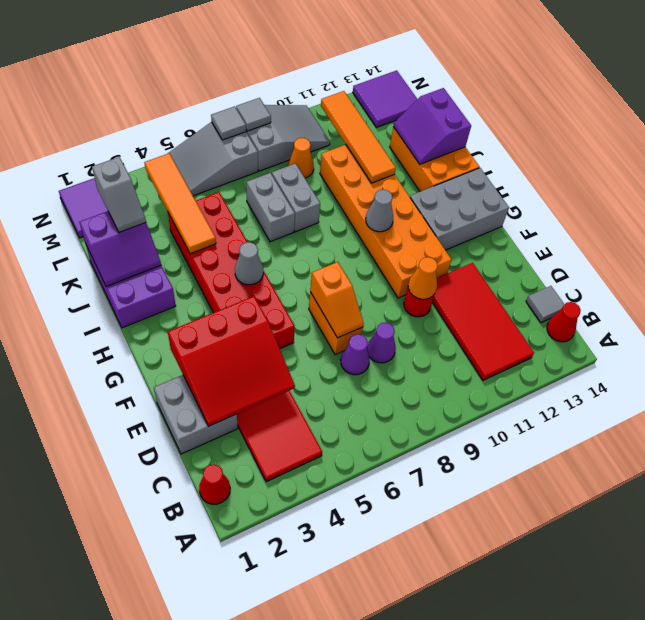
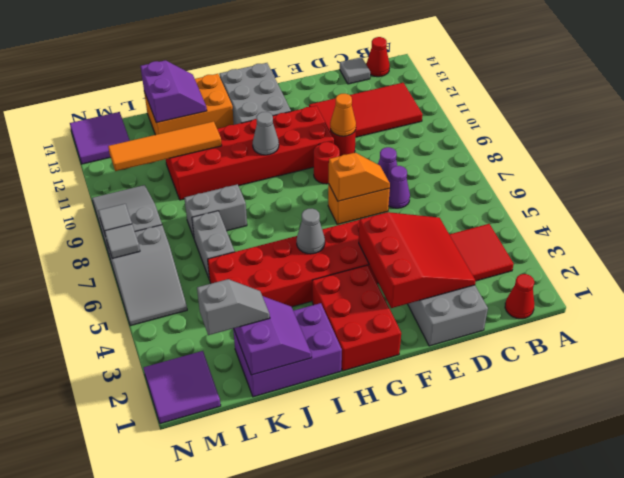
none -> red 1x1 round brick [314,142,340,184]
orange 2x6 brick [320,145,451,298] -> red 2x6 brick [166,106,334,200]
none -> red 2x3 brick [312,265,401,371]
orange 1x4 tile [144,153,216,254] -> none
grey 1x2 brick [246,173,295,242] -> grey 1x2 brick turned to [192,211,235,280]
purple 2x2 slope [393,88,471,164] -> purple 2x2 slope turned to [141,60,207,123]
orange 1x1 cone [288,138,314,178] -> none

